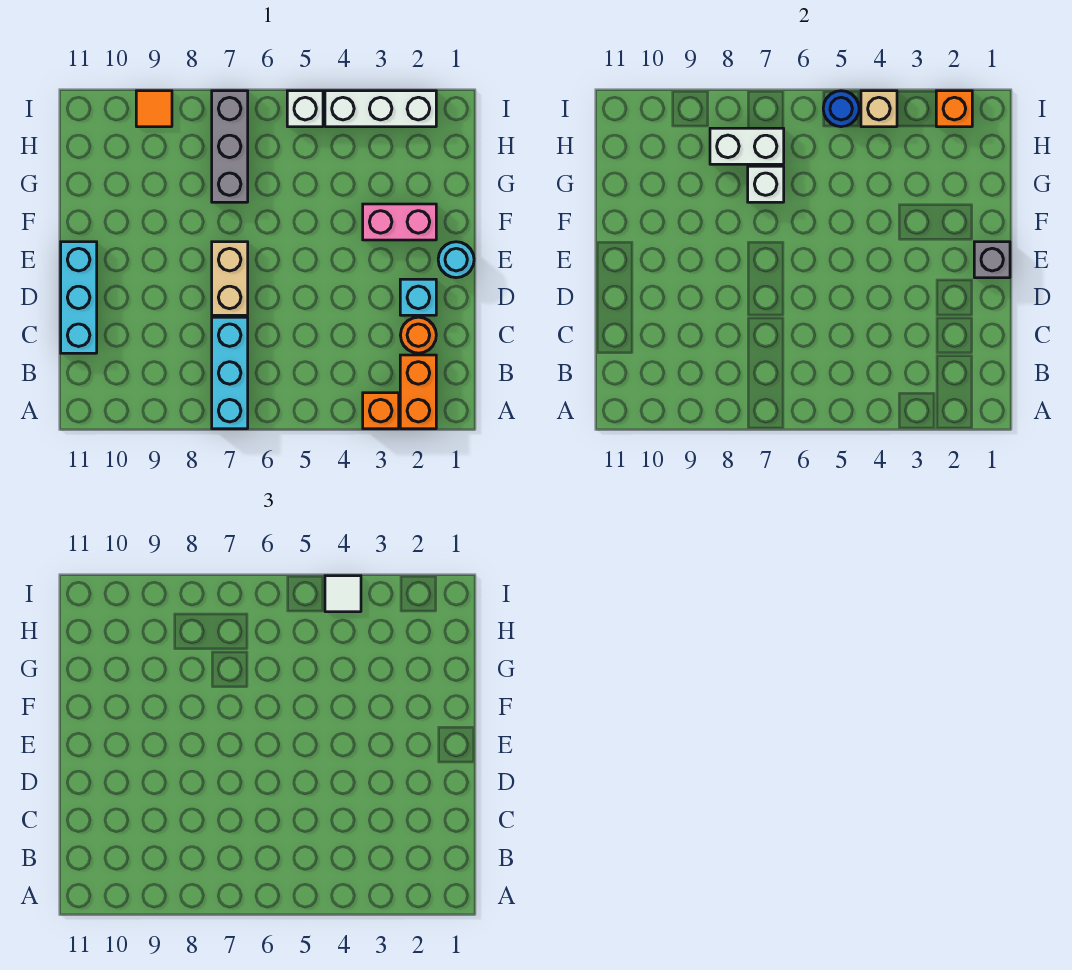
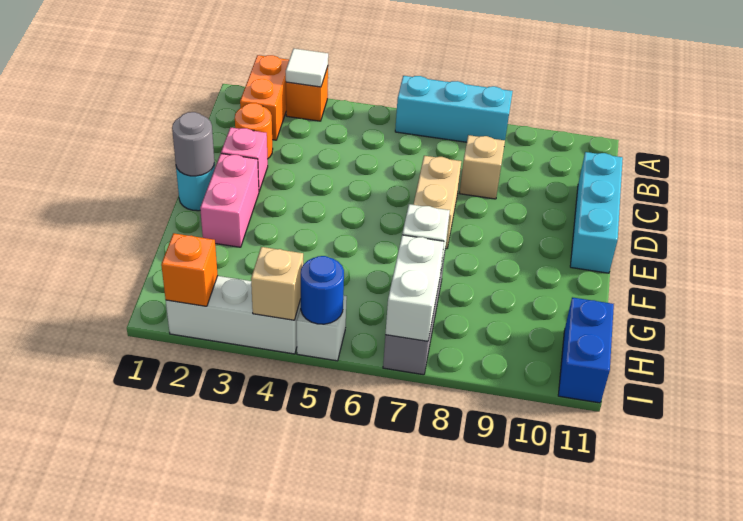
cyan 1x3 brick [212,317,248,429] -> cyan 1x3 brick turned to [395,76,513,142]
none -> tan 1x1 brick [460,135,505,199]
cyan 1x1 brick [400,279,436,315] -> pink 1x1 brick [221,127,268,191]
grey 1x1 brick [974,242,1010,278] -> grey 1x1 round brick [172,112,214,176]
pink 1x2 brick [363,204,436,240] -> pink 1x2 brick turned to [200,154,259,247]
white 1x2 brick [710,128,784,164] -> white 1x2 brick turned to [385,235,444,341]
none -> blue 1x2 brick [558,297,614,403]
white 1x1 tile [325,576,361,612] -> white 1x1 tile moved to [286,49,328,87]
orange 1x1 tile [136,91,172,127] -> none

